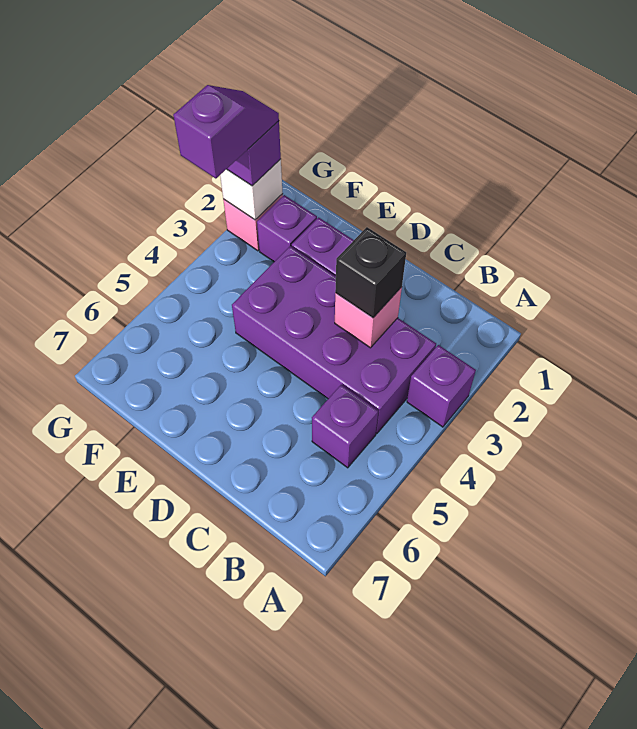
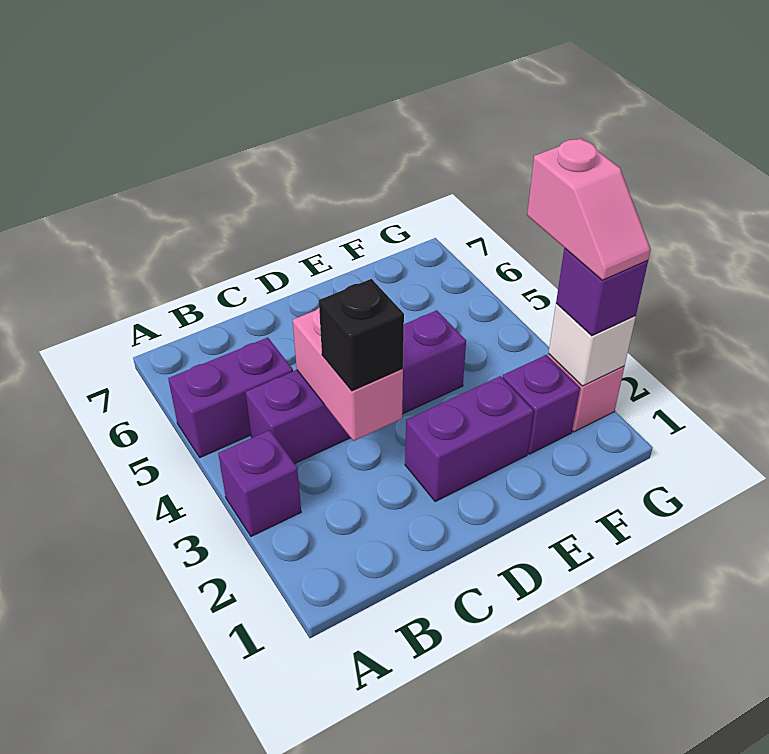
purple 2x4 brick [232,246,436,434] -> purple 1x4 brick [246,310,466,464]
purple 1x1 brick [312,385,378,468] -> purple 1x2 brick [168,338,293,457]
pink 1x1 brick [335,287,402,348] -> pink 1x2 brick [293,308,403,441]
purple 1x2 slope [173,85,279,179] -> pink 1x2 slope [527,138,651,280]

